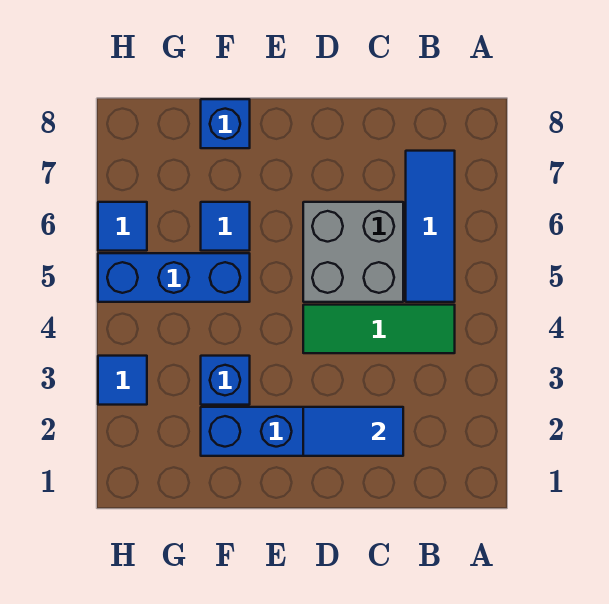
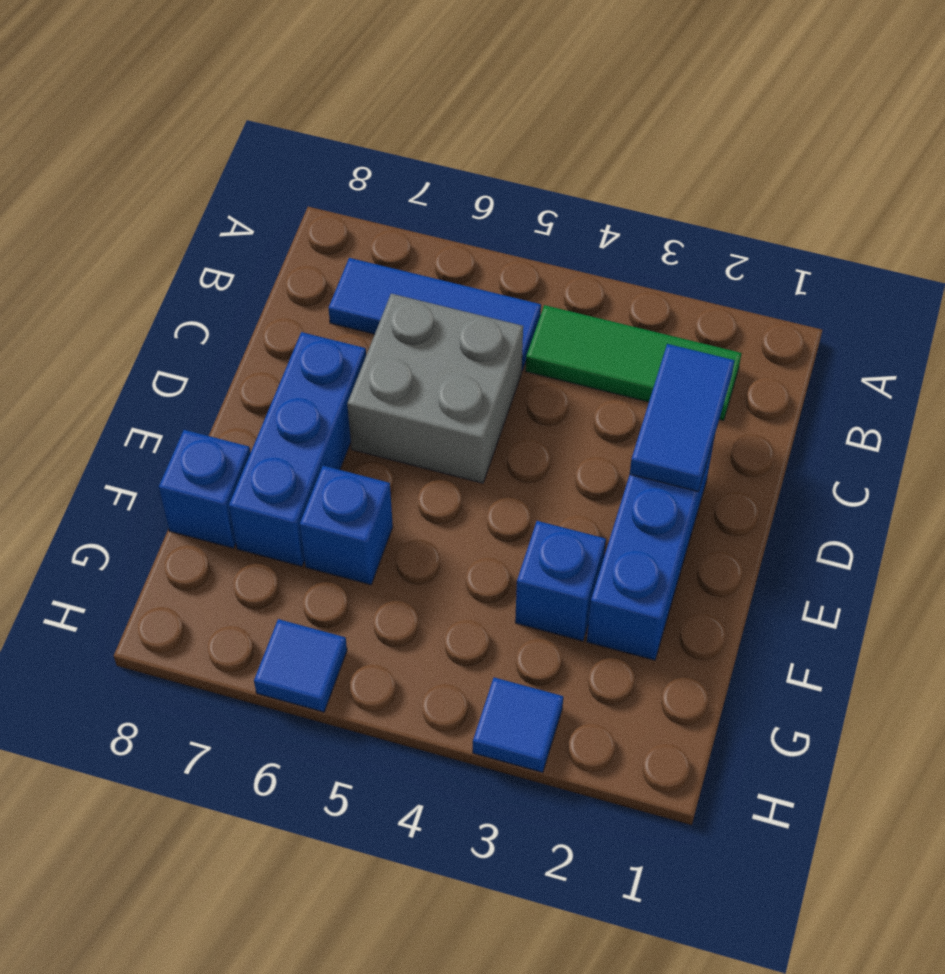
green 1x3 tile [303,305,455,353] -> green 1x3 tile turned to [526,305,742,421]
blue 1x3 brick [98,253,250,302] -> blue 1x3 brick moved to [229,332,366,566]
blue 1x1 tile [201,202,250,251] -> blue 1x1 brick [300,466,393,585]

